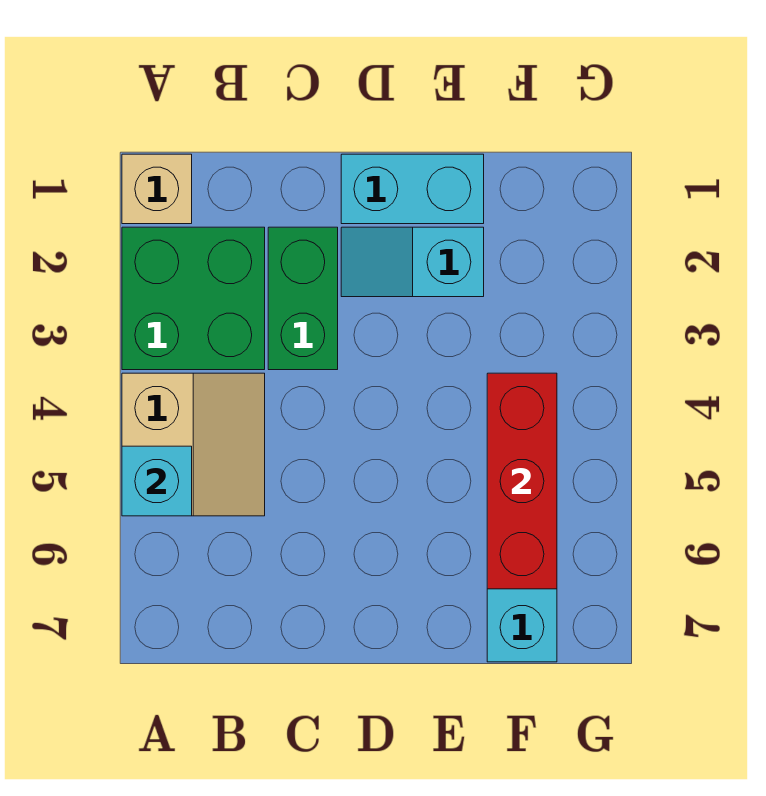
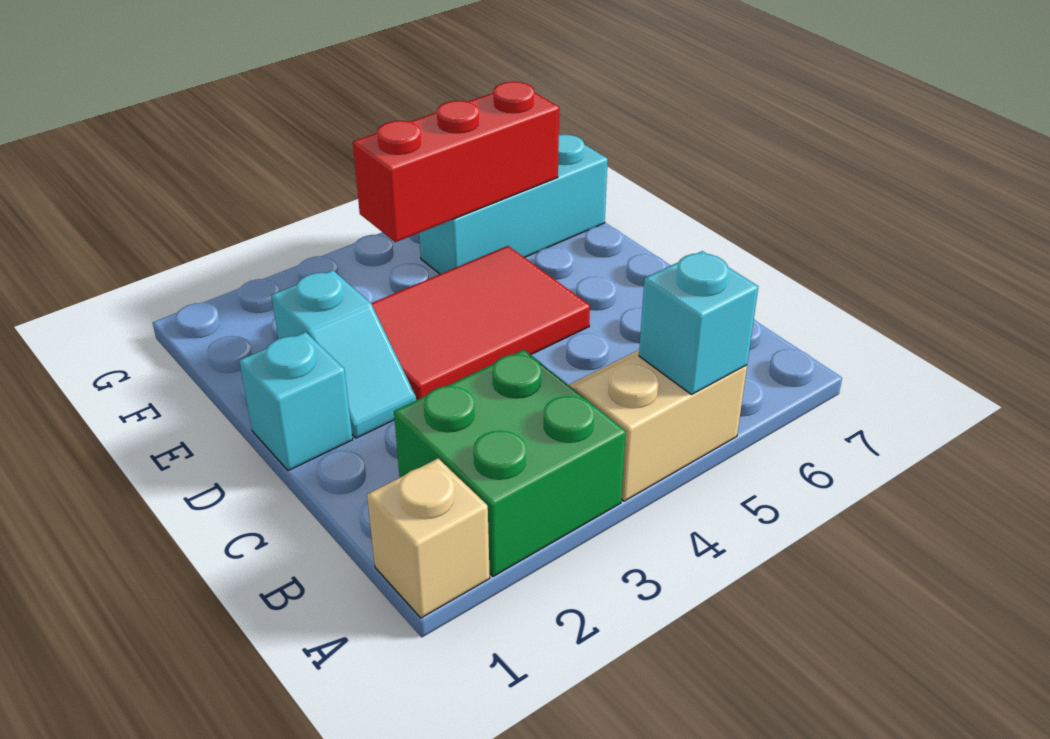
green 1x2 brick [268,227,338,370] -> none
cyan 1x2 brick [341,154,484,224] -> cyan 1x1 brick [239,332,353,471]
none -> red 2x3 tile [371,246,590,400]

